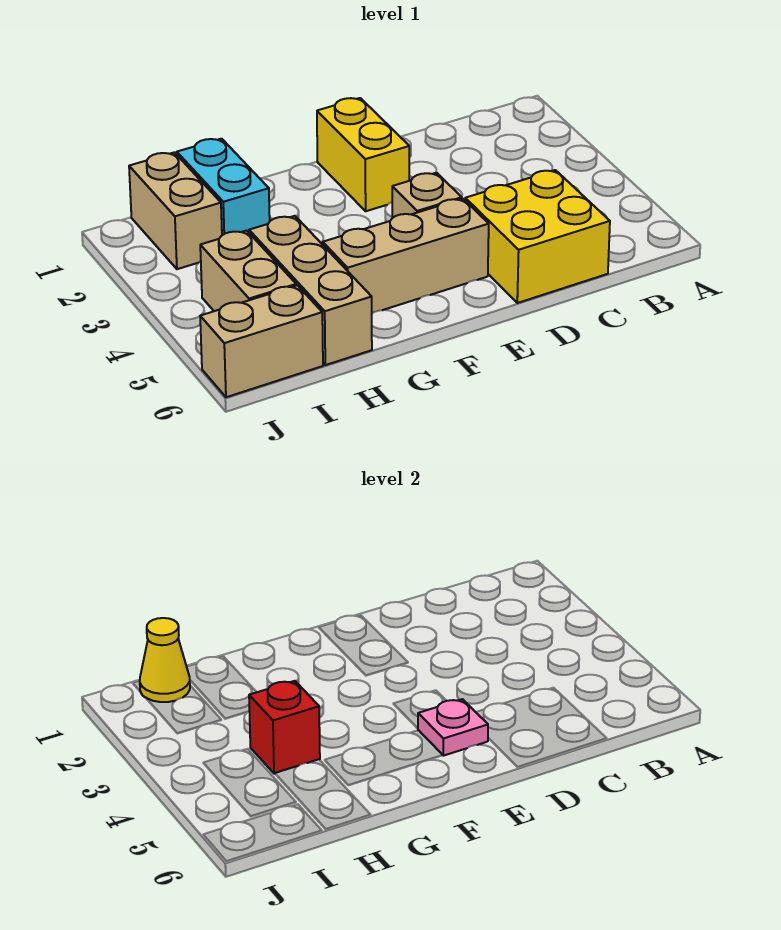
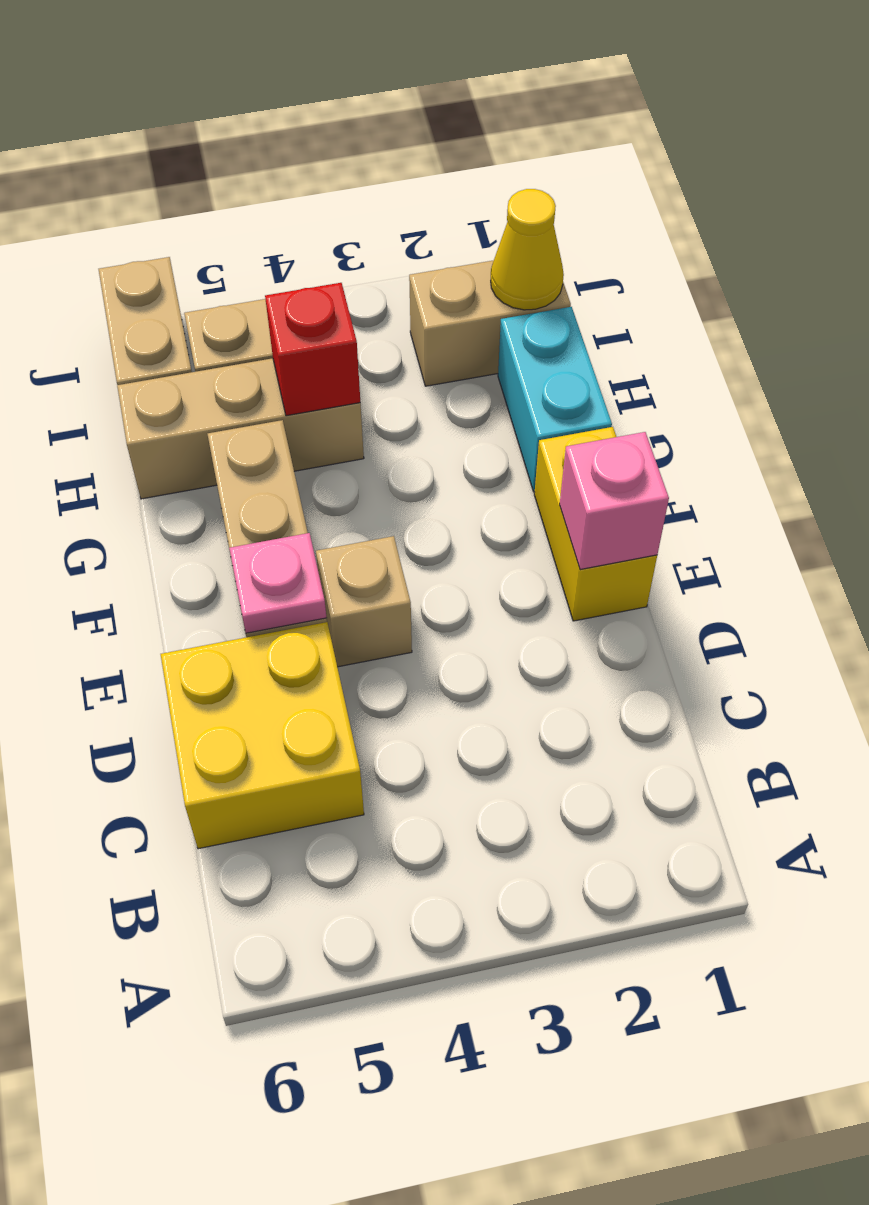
yellow 1x2 brick [317,98,409,211] -> yellow 1x2 brick turned to [534,427,657,621]
none -> pink 1x1 brick [560,432,669,570]
cyan 1x2 brick [177,139,270,235] -> cyan 1x2 brick turned to [498,307,612,492]

